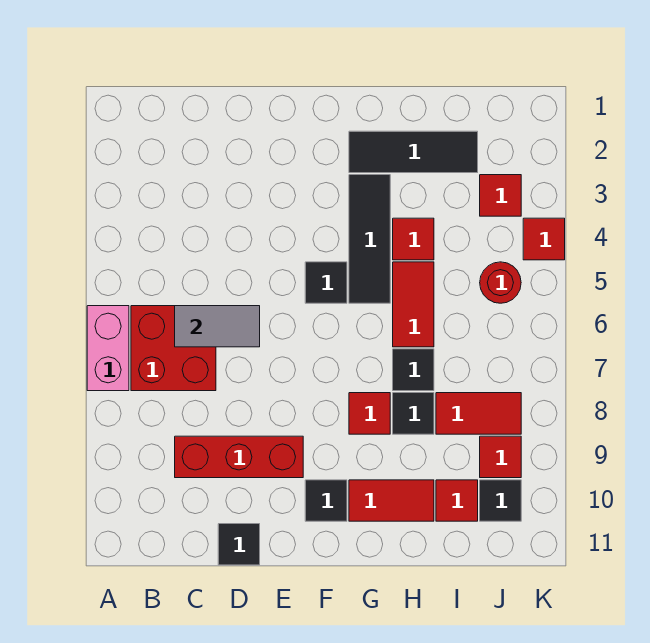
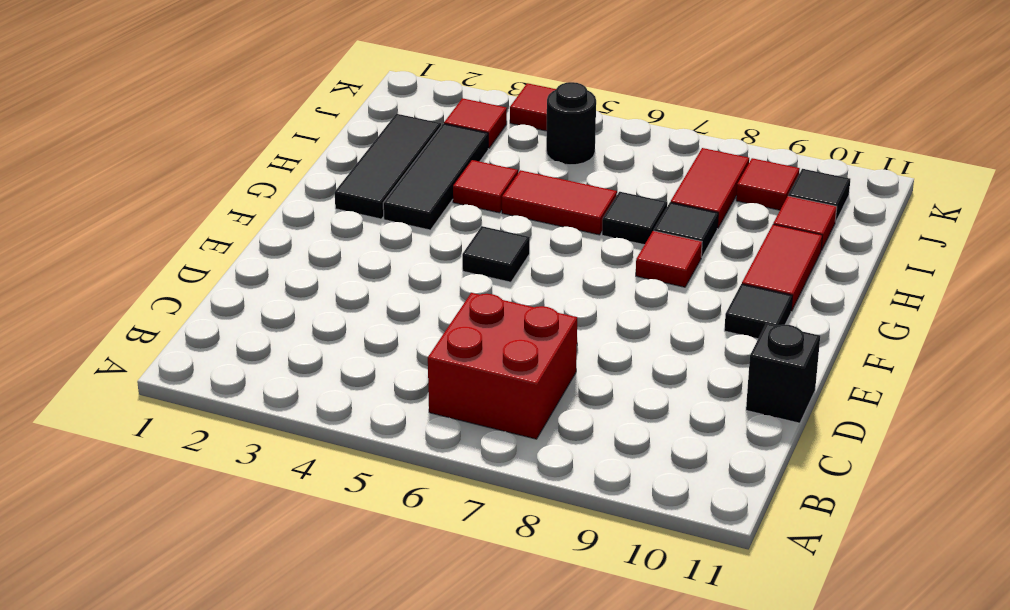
pink 1x2 brick [87,306,129,391] -> none
grey 1x2 tile [175,306,260,347] -> none
red 1x3 brick [175,436,303,478] -> none
black 1x1 tile [218,524,260,565] -> black 1x1 brick [746,323,820,423]
black 1x3 tile [349,175,390,303] -> black 1x3 tile turned to [383,124,488,230]
red 1x1 round brick [480,262,521,303] -> black 1x1 round brick [546,82,596,165]

